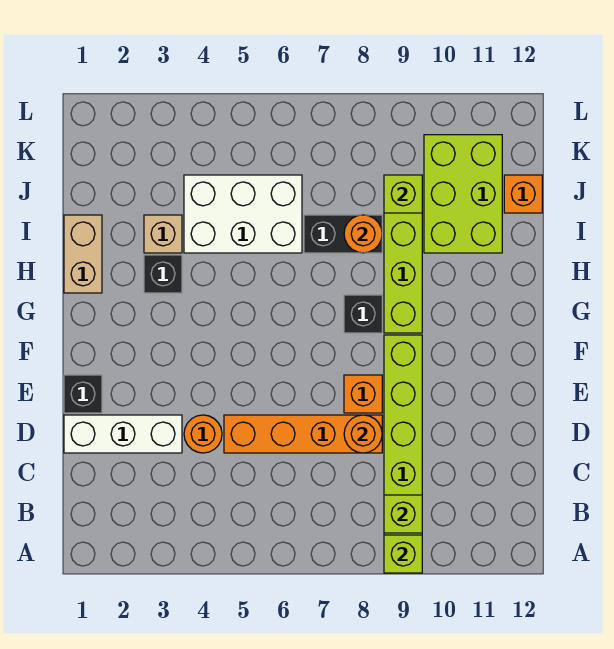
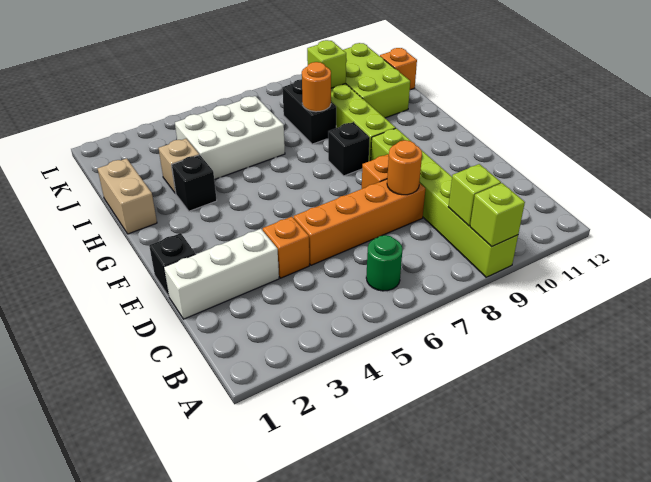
none -> green 1x1 round brick [366,235,402,291]
orange 1x1 round brick [184,415,222,453] -> orange 1x1 brick [263,217,309,278]
black 1x2 brick [304,215,382,253] -> black 1x2 brick turned to [283,79,336,144]

